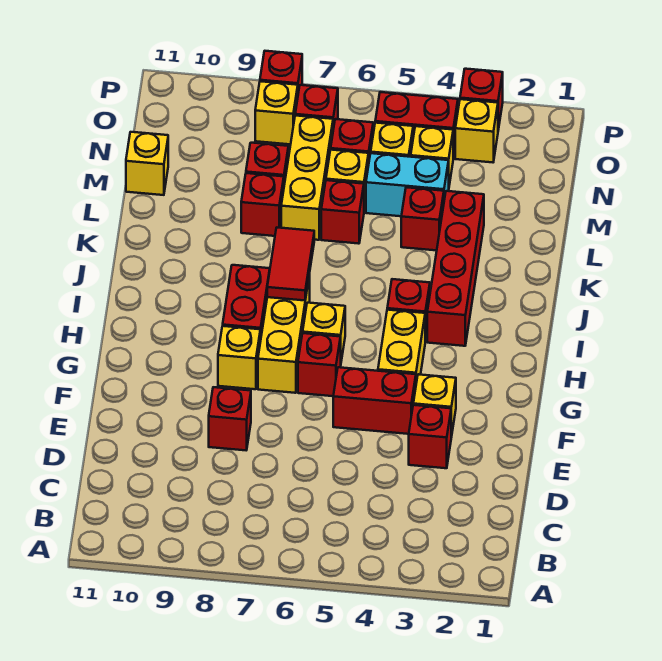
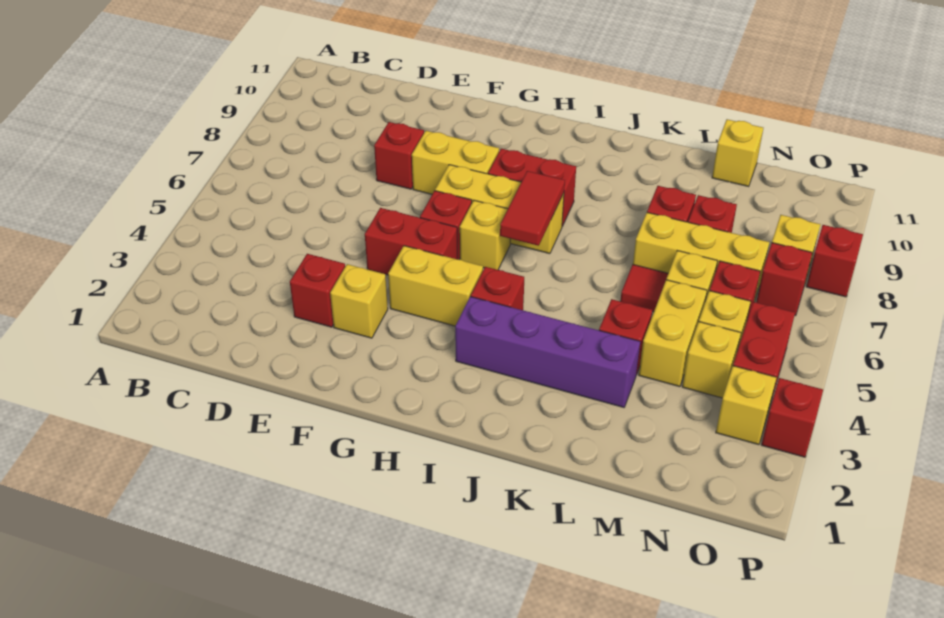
red 1x2 brick [333,367,416,434] -> red 1x2 brick turned to [365,208,457,275]
yellow 1x1 brick [218,326,260,389] -> yellow 1x2 brick [412,131,499,194]
red 1x4 brick [427,191,484,346] -> purple 1x4 brick [455,297,640,407]
red 1x2 tile [267,228,314,301] -> red 1x2 tile turned to [500,171,565,246]
red 1x1 brick [321,180,364,244] -> red 1x1 tile [621,265,668,312]
cyan 1x2 brick [366,153,449,216] -> yellow 1x2 brick [639,280,707,387]

